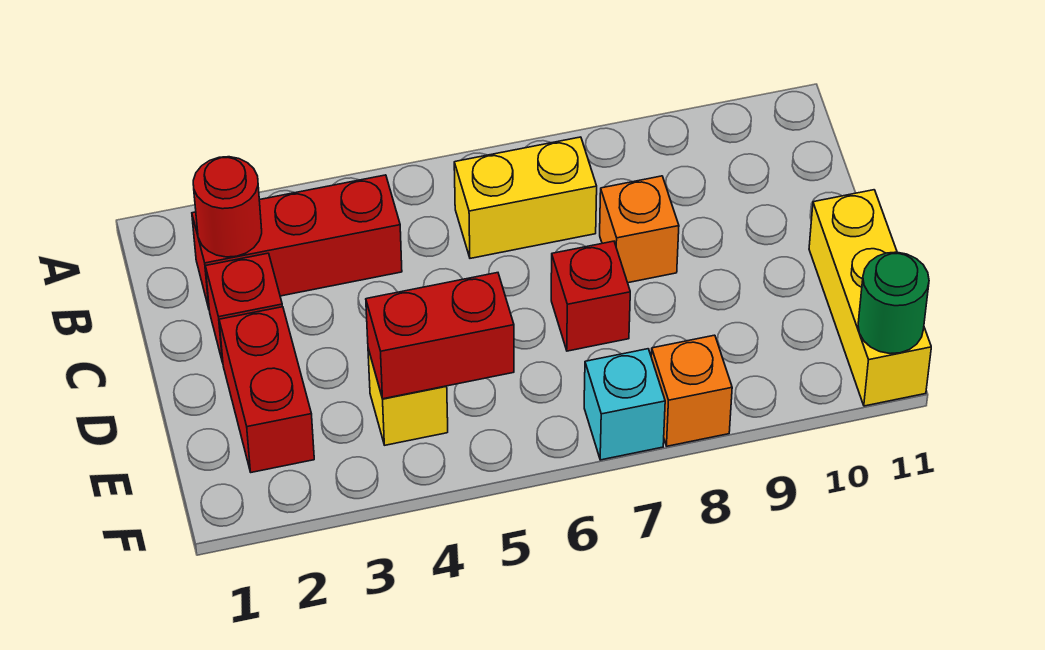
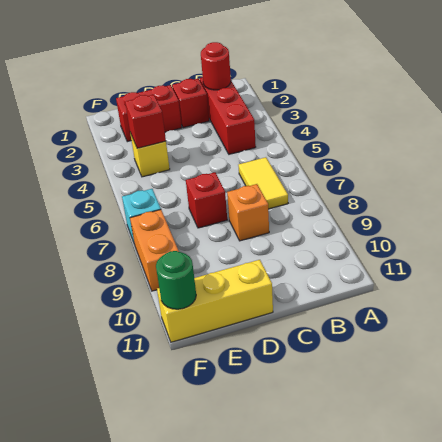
yellow 1x2 brick [454,137,597,258] -> yellow 1x2 tile [238,157,288,209]
red 1x2 brick [366,273,514,399] -> red 1x1 brick [125,95,166,148]
orange 1x1 brick [651,335,732,446] -> orange 1x2 brick [130,210,179,291]

